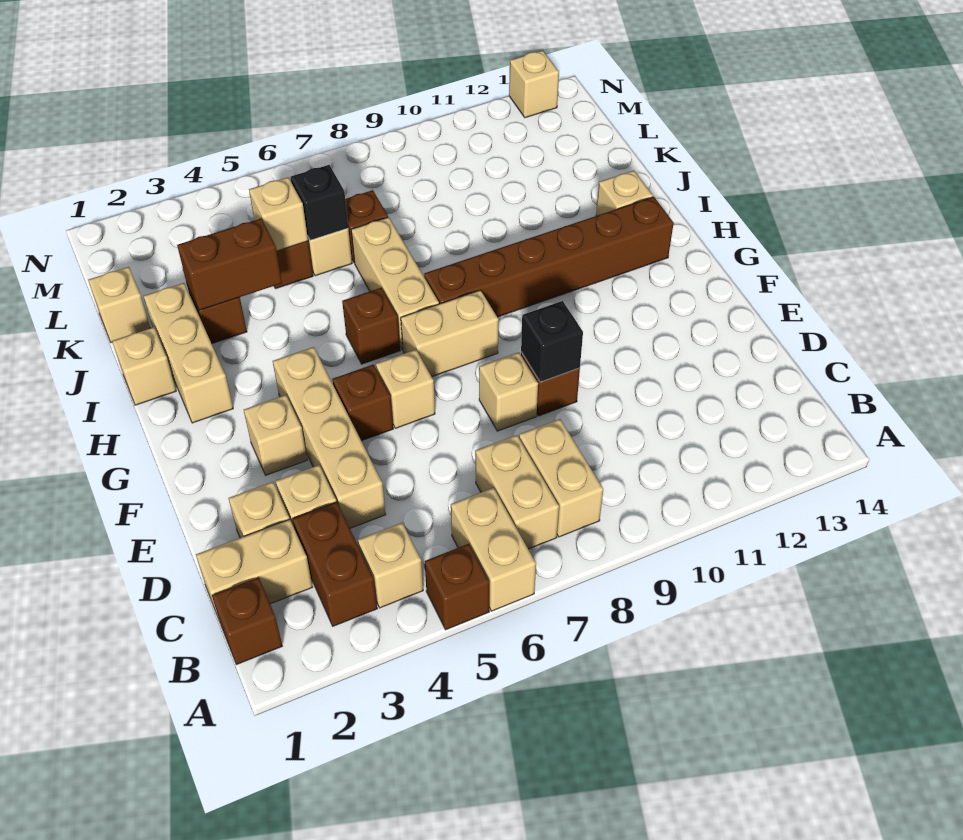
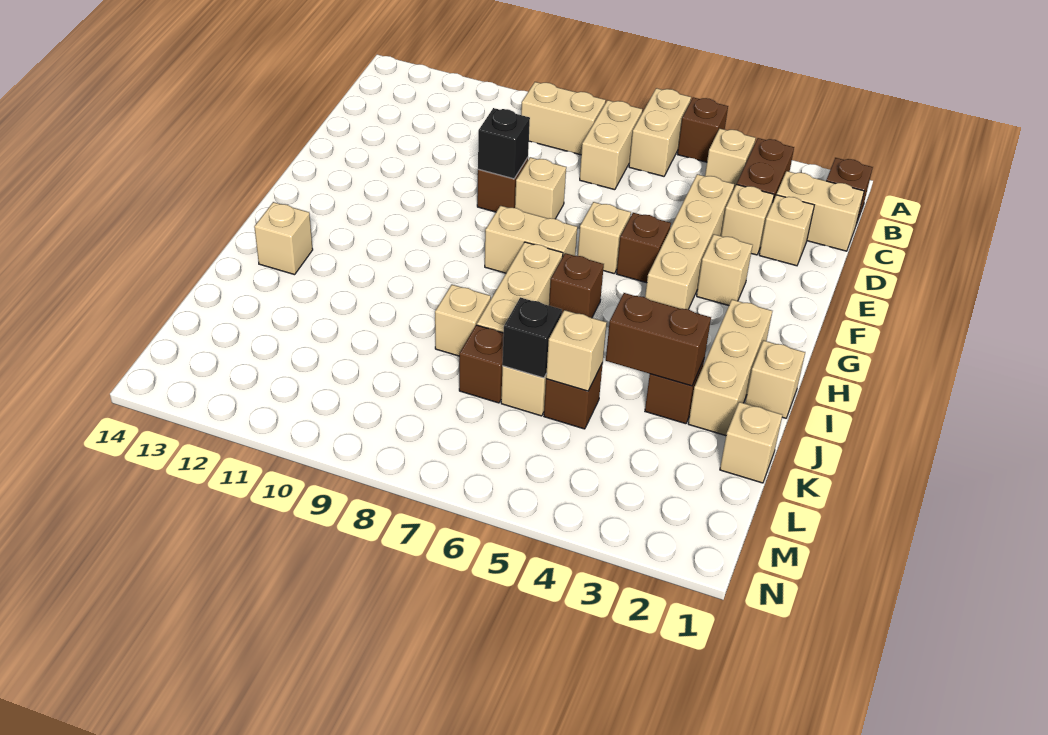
tan 1x2 brick [519,419,603,537] -> tan 1x2 brick turned to [521,82,606,155]
brown 1x6 brick [424,197,674,317] -> none
tan 1x1 brick [509,51,559,118] -> tan 1x1 brick moved to [435,285,491,356]

